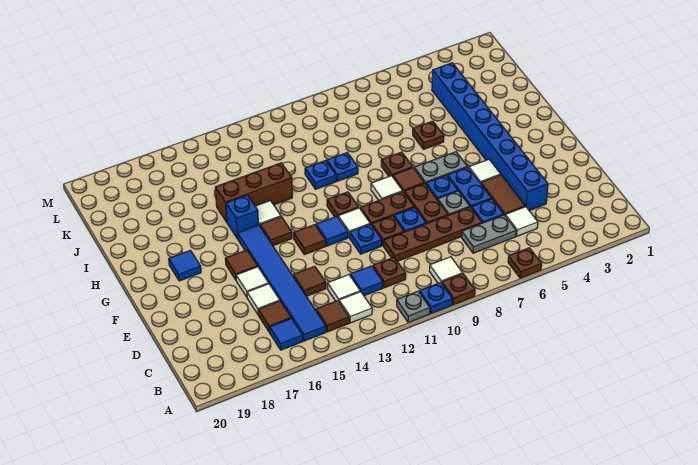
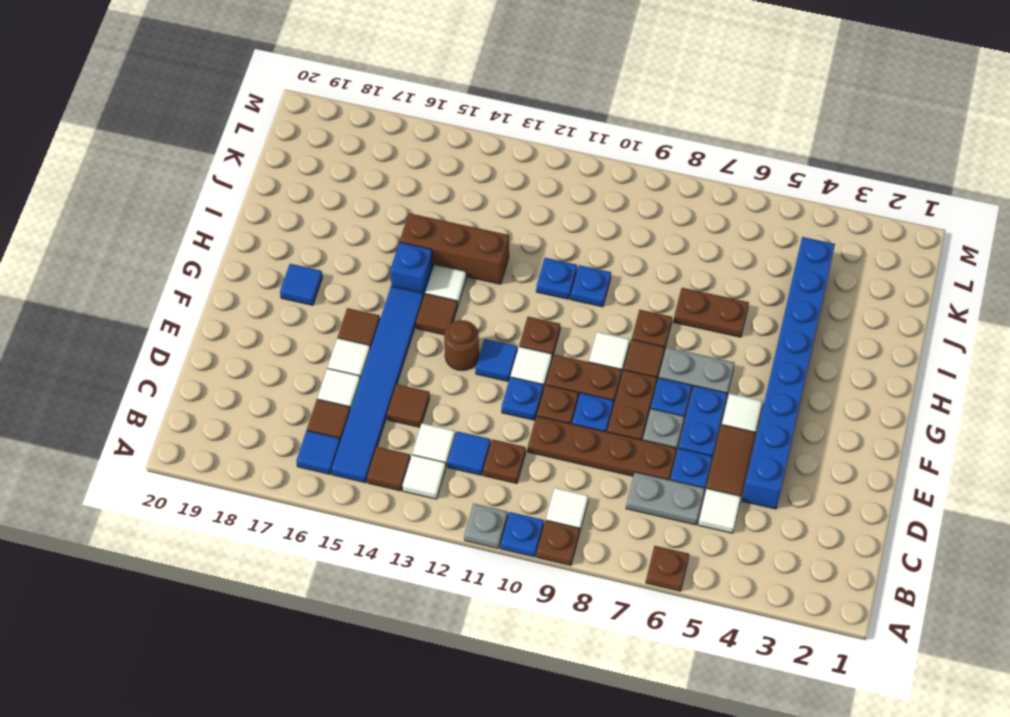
brown 1x1 tile [294,225,326,255] -> brown 1x1 round brick [444,320,479,371]
brown 1x1 plate [413,121,444,149] -> brown 1x2 plate [674,288,749,337]

